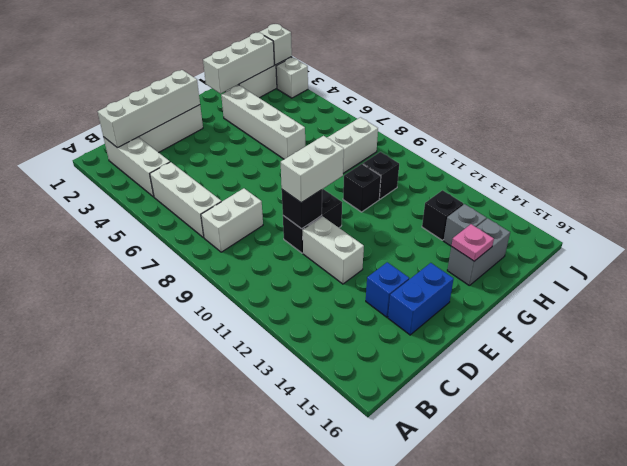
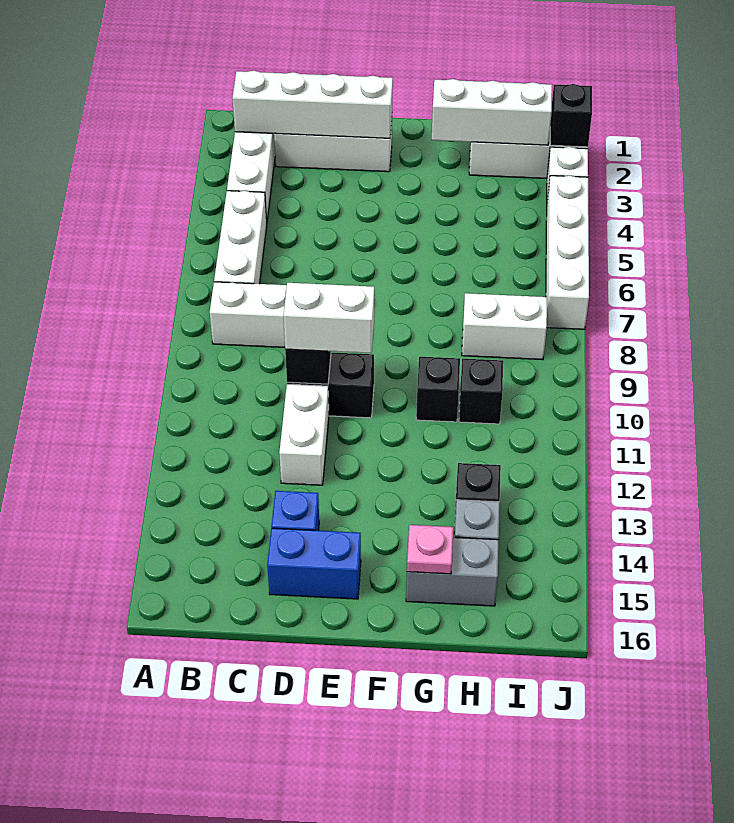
white 1x4 brick [221,85,305,159] -> white 1x4 brick moved to [546,176,589,329]
white 1x1 brick [259,24,292,65] -> black 1x1 brick [550,84,592,147]

